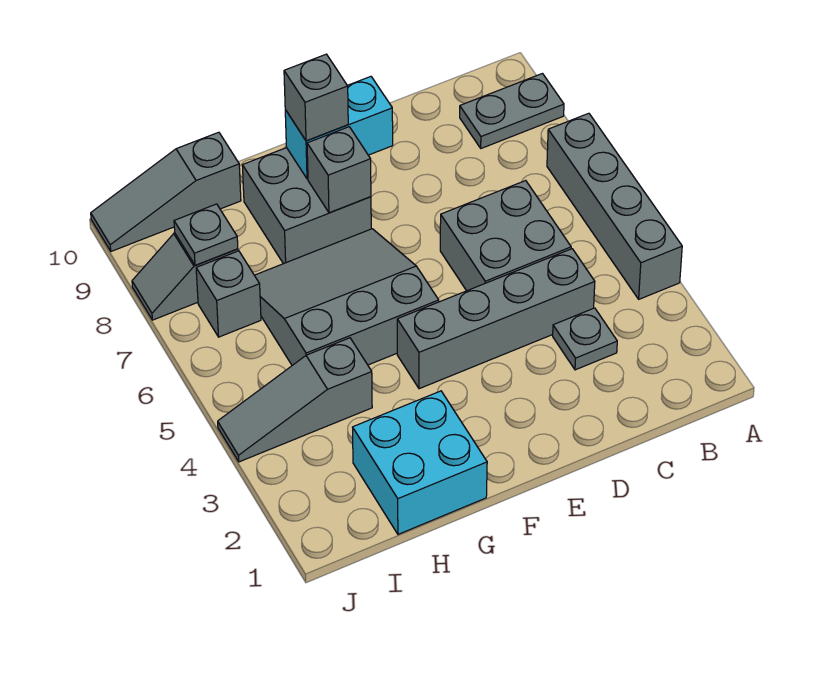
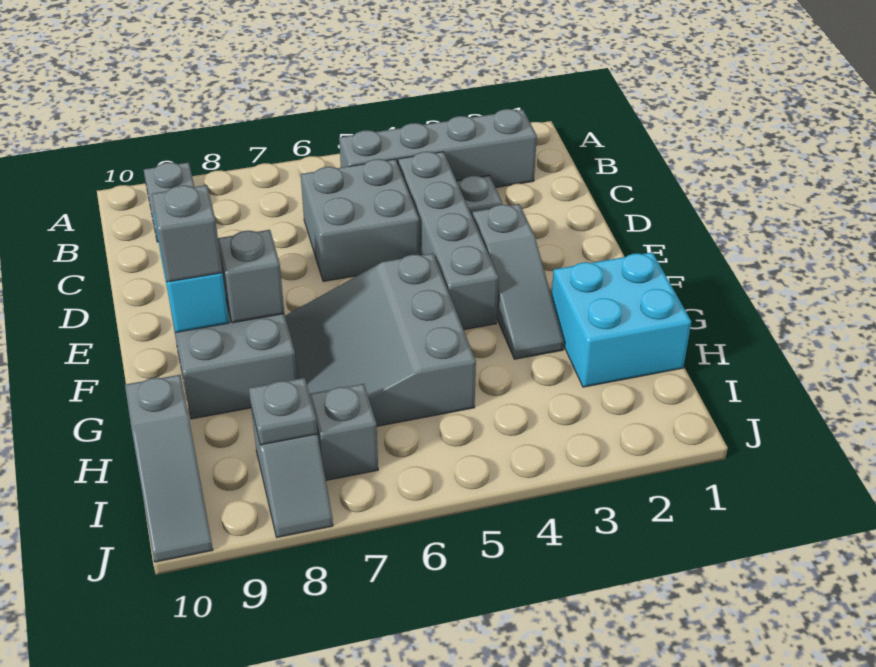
grey 1x4 brick [547,113,682,299] -> grey 1x4 brick moved to [339,109,537,188]
grey 1x3 slope [218,338,372,462] -> grey 1x3 slope moved to [472,204,564,359]

